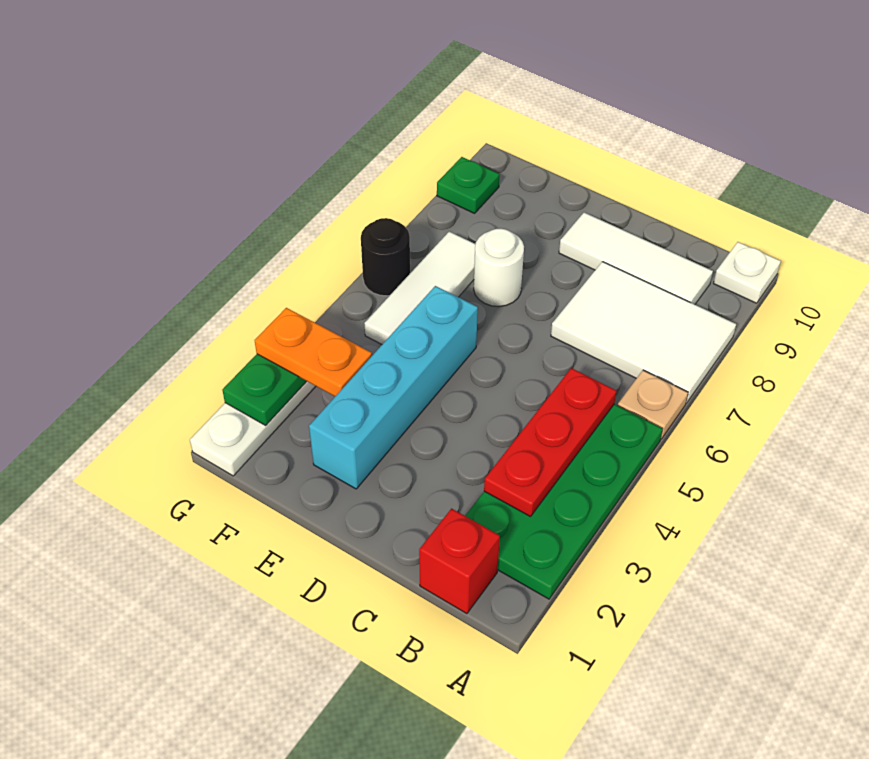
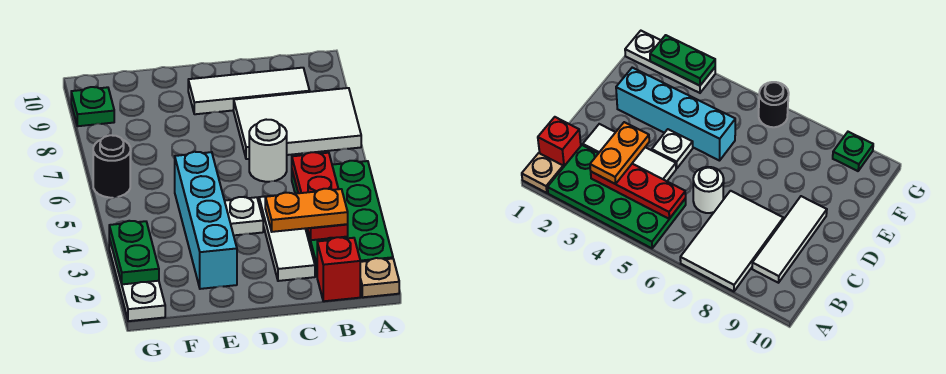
tan 1x1 plate [618,370,688,439] -> tan 1x1 plate moved to [360,258,399,297]
white 1x1 plate [713,242,781,303] -> white 1x1 plate moved to [225,197,263,235]
white 1x1 round brick [474,229,524,307] -> white 1x1 round brick moved to [249,120,287,182]
orange 1x2 plate [255,308,372,396] -> orange 1x2 plate moved to [265,189,348,232]
white 1x3 tile [364,232,476,344] -> white 1x3 tile moved to [259,193,315,281]

